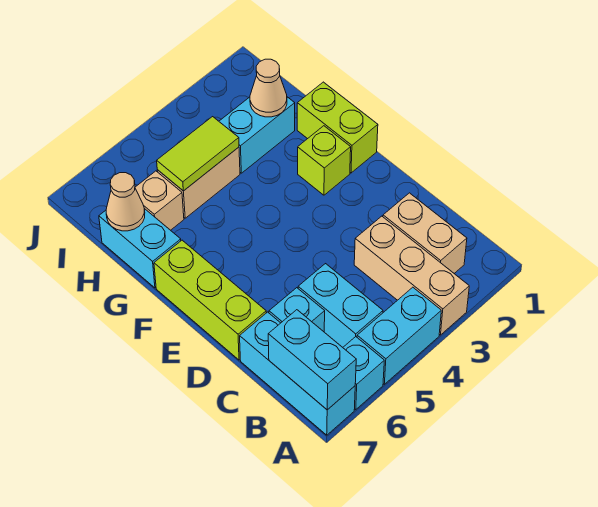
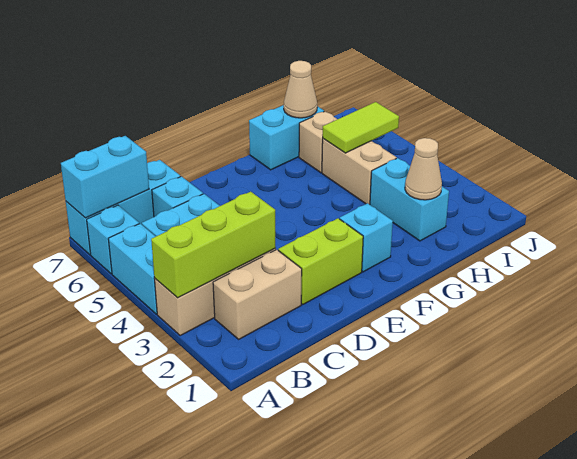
lime 1x3 brick [154,240,266,360] -> lime 1x3 brick moved to [151,192,276,298]
lime 1x2 brick [297,82,378,173] -> lime 1x2 brick moved to [278,218,363,304]
lime 1x1 brick [298,126,351,195] -> cyan 1x1 brick [340,203,393,272]
lime 1x2 tile [157,117,239,191] -> lime 1x2 tile turned to [323,102,399,153]

